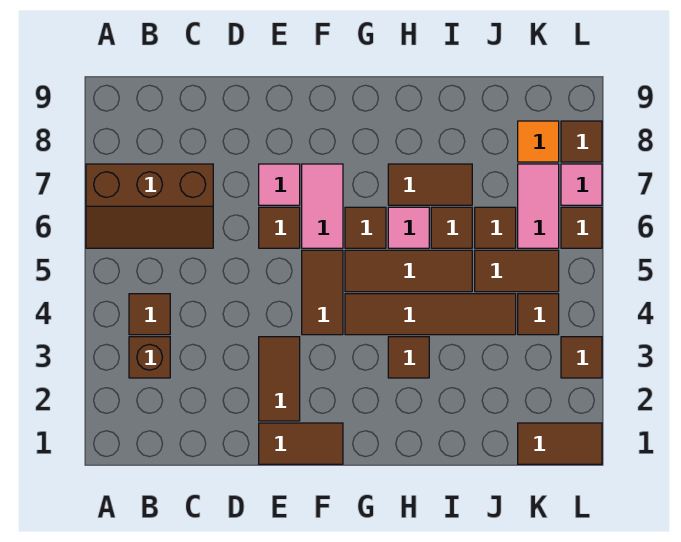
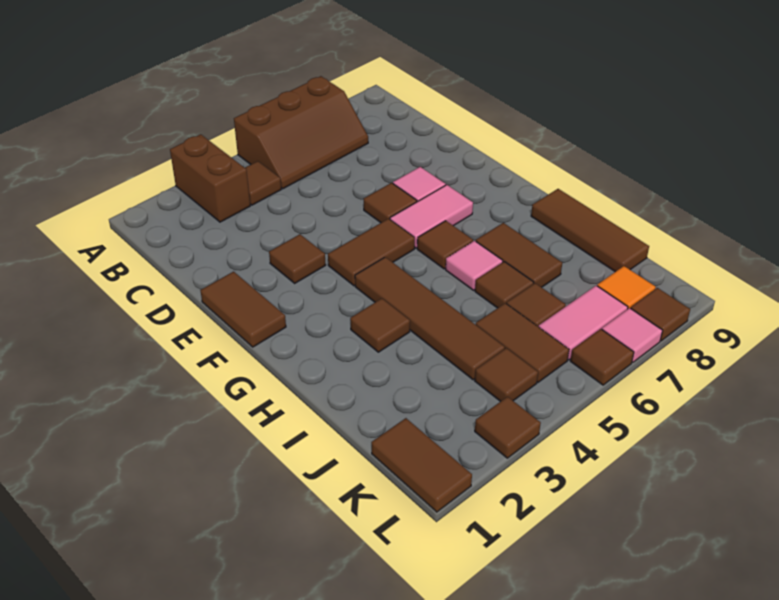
brown 2x3 slope [86,164,213,248] -> brown 2x3 slope turned to [234,76,368,189]
brown 1x1 brick [129,337,170,378] -> brown 1x2 brick [170,134,250,222]
brown 1x2 tile [259,337,300,421] -> brown 1x1 tile [269,234,326,283]
brown 1x3 tile [345,250,472,292] -> brown 1x3 tile moved to [531,189,649,272]

